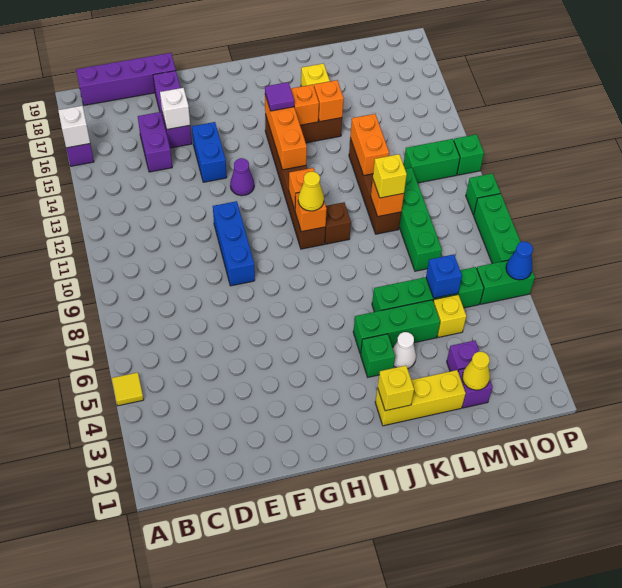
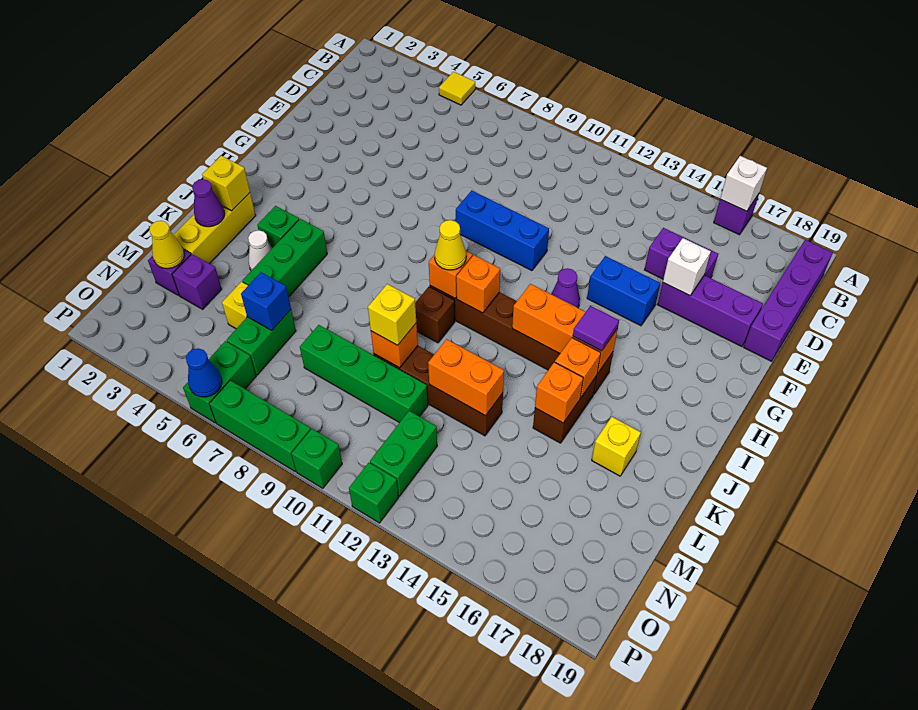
none -> purple 1x1 cone [192,179,225,227]
green 1x4 brick [372,267,484,312] -> green 1x2 brick [227,310,296,375]

